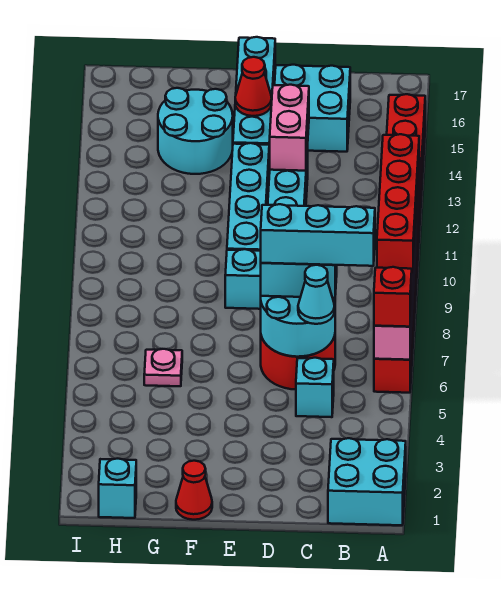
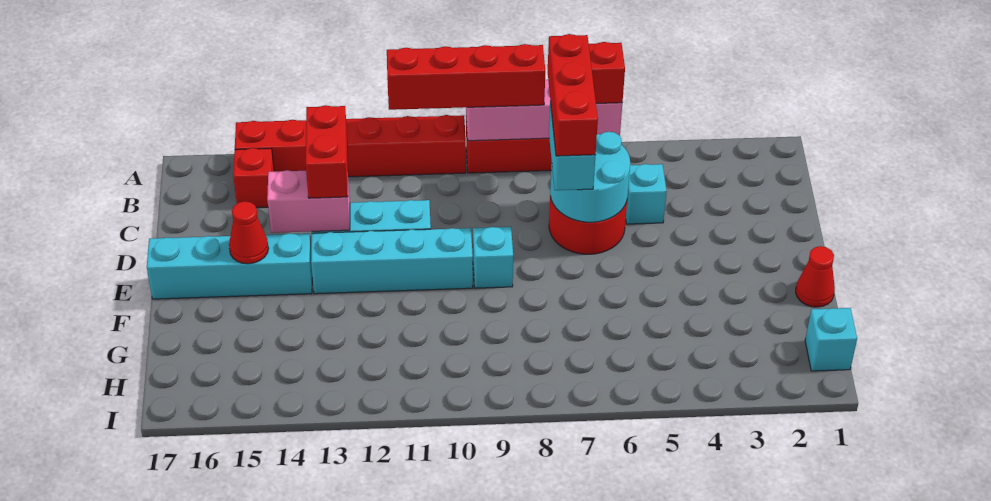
cyan 2x2 brick [328,438,406,525] -> none
cyan 1x3 brick [261,204,375,266] -> red 1x3 brick [548,34,598,156]
none -> red 1x1 brick [233,148,274,208]
cyan 1x1 cone [298,265,335,324] -> none
none -> red 1x2 brick [306,105,348,198]
cyan 2x2 brick [275,65,350,152] -> none
cyan 2x2 round brick [158,88,233,174] -> none
pink 1x1 plate [144,349,182,386] -> none

